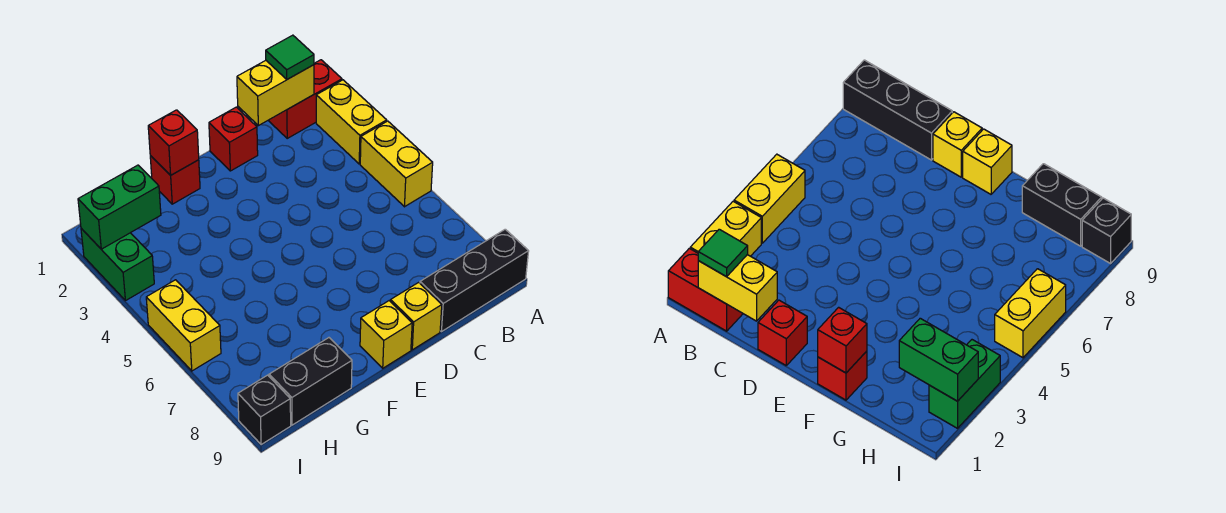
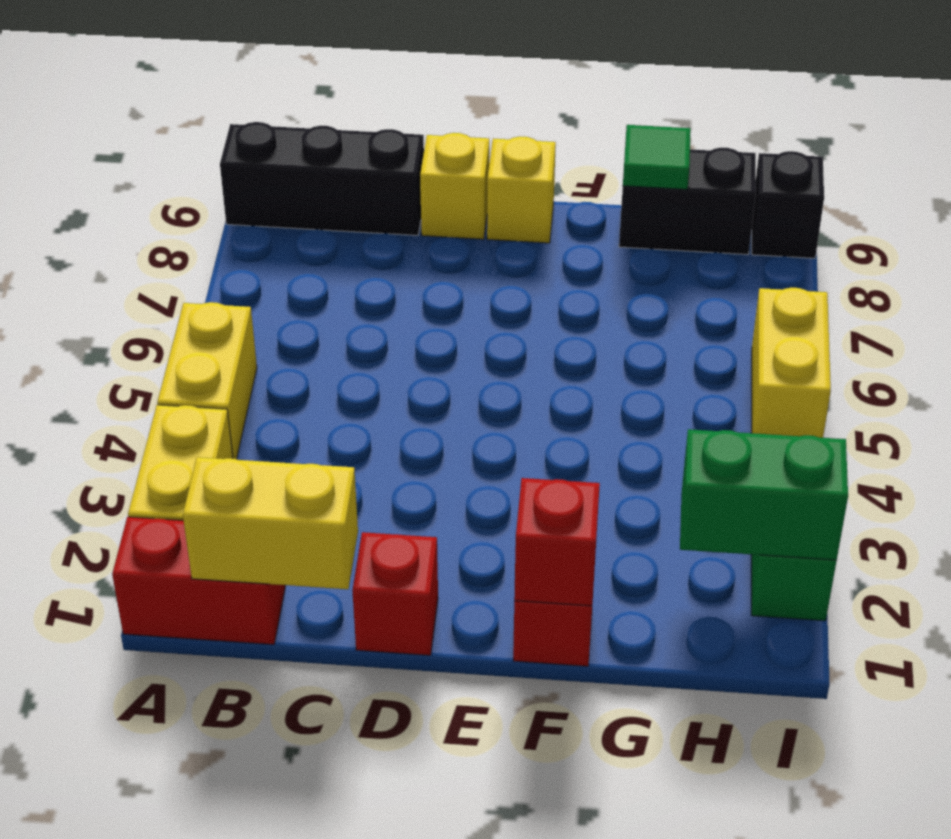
green 1x1 tile [266,35,314,79] -> green 1x1 tile moved to [623,125,691,189]

